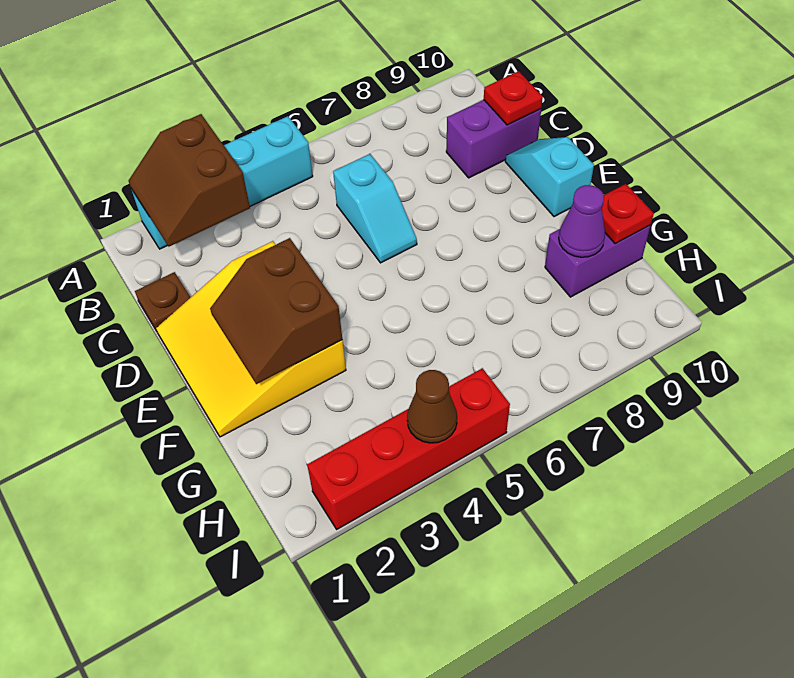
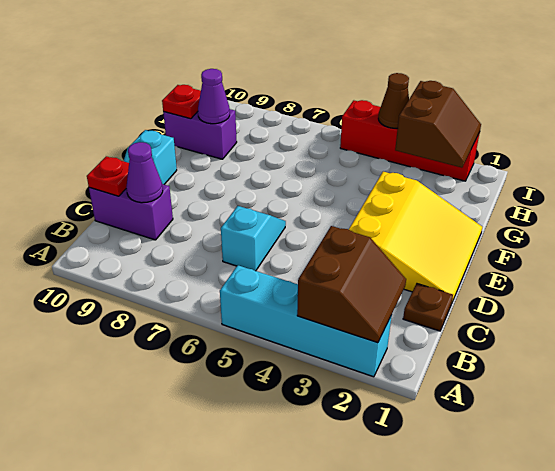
none -> purple 1x1 cone [126,142,163,203]
brown 2x2 slope [210,238,342,384] -> brown 2x2 slope moved to [395,81,481,168]

